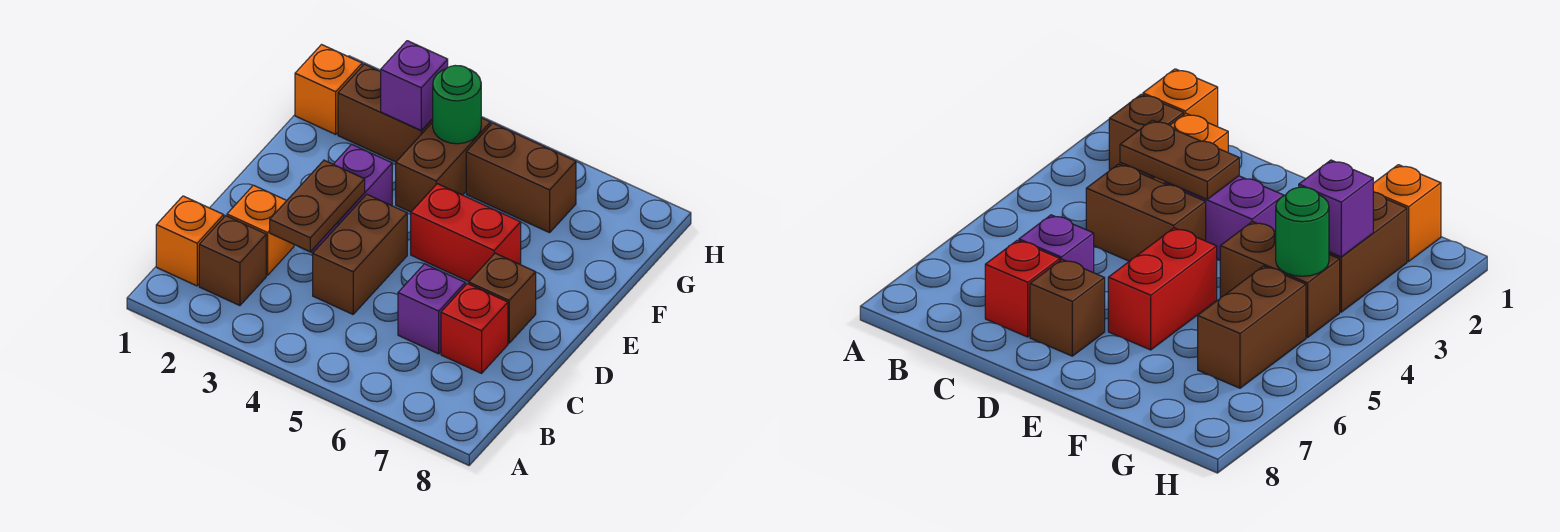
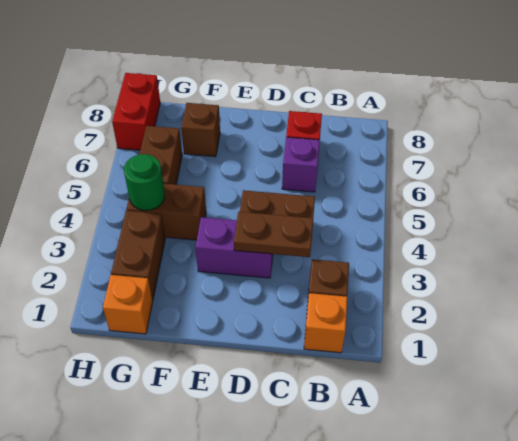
orange 1x1 brick [227,185,294,275] -> none
brown 1x1 brick [469,253,536,343] -> brown 1x1 brick moved to [181,103,220,157]
red 1x2 brick [411,184,521,282] -> red 1x2 brick moved to [112,73,160,150]
purple 1x1 brick [380,41,448,131] -> none

